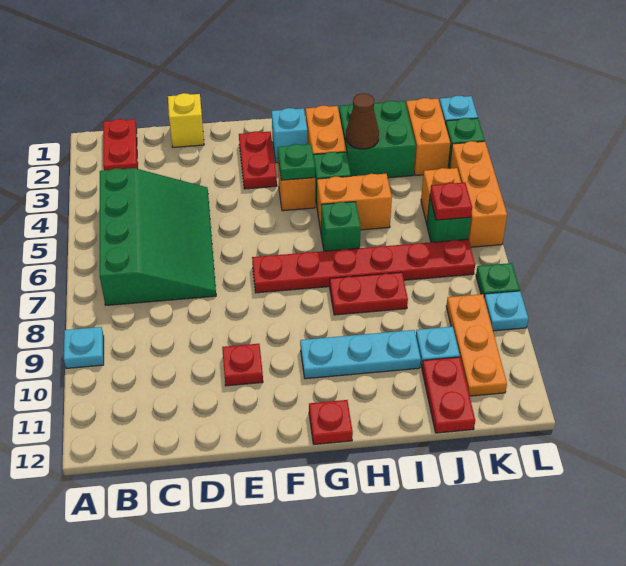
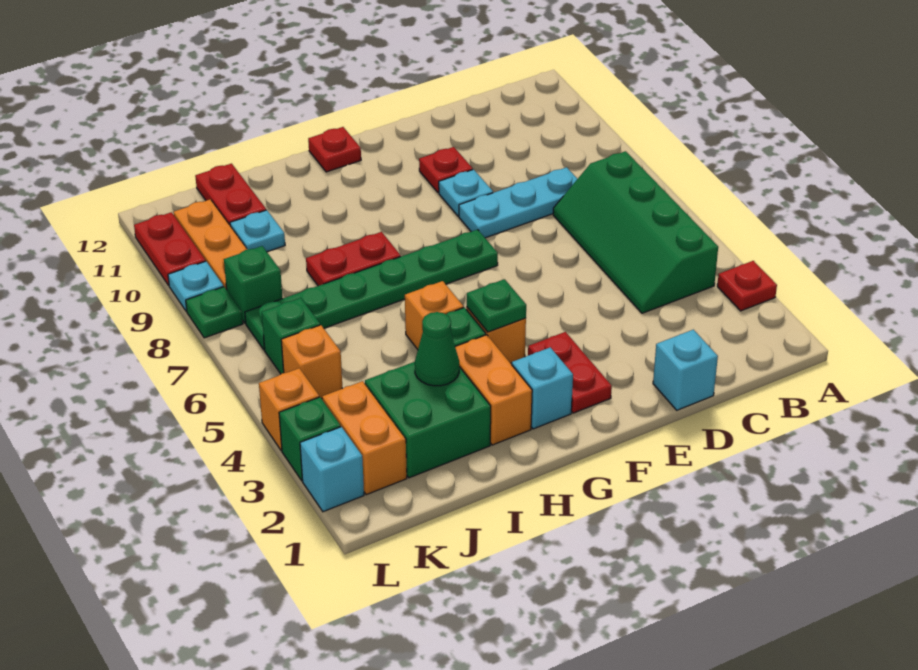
cyan 1x1 plate [64,327,104,368] -> cyan 1x1 plate moved to [439,170,493,216]
red 1x2 plate [103,119,138,171] -> red 1x2 plate moved to [134,212,205,285]
green 3x4 slope [100,168,216,305] -> green 2x4 slope [553,151,718,313]
yellow 1x1 brick [168,93,204,147] -> cyan 1x1 brick [653,330,718,410]
red 1x6 plate [252,239,475,293] -> green 1x6 plate [245,230,498,350]
cyan 1x3 plate [300,330,421,379] -> cyan 1x3 plate moved to [459,167,577,238]
orange 1x2 brick [317,174,392,231] -> orange 1x1 brick [405,281,464,349]
green 1x1 brick [321,202,361,251] -> green 1x1 brick moved to [224,246,283,323]
brown 1x1 cone [346,93,379,149] -> green 1x1 cone [415,312,459,386]
red 1x1 plate [430,183,472,220] -> red 1x1 plate moved to [717,261,777,311]
orange 1x3 brick [450,141,507,247] -> orange 1x1 brick [259,368,319,451]

